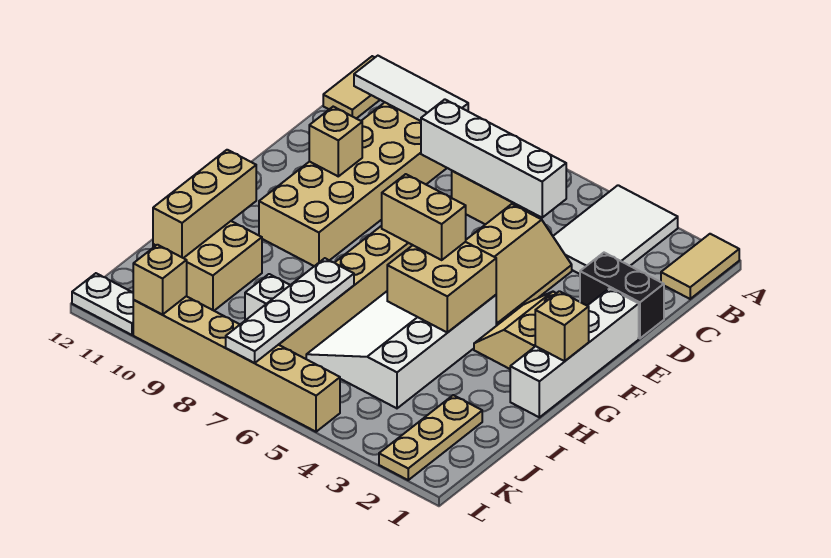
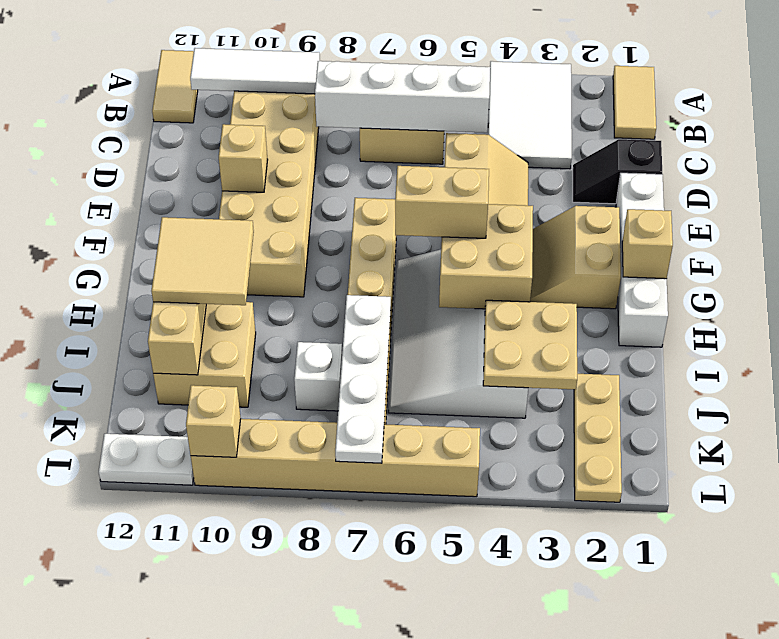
black 1x2 brick [580,253,664,338] -> black 1x2 slope [573,139,662,204]
none -> tan 2x2 tile [151,217,254,305]
none -> tan 2x2 plate [483,300,577,390]

